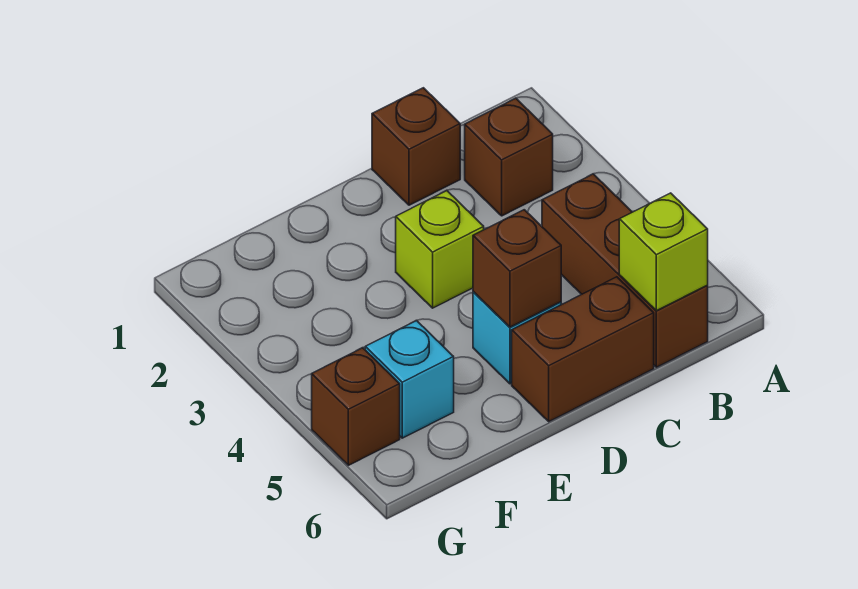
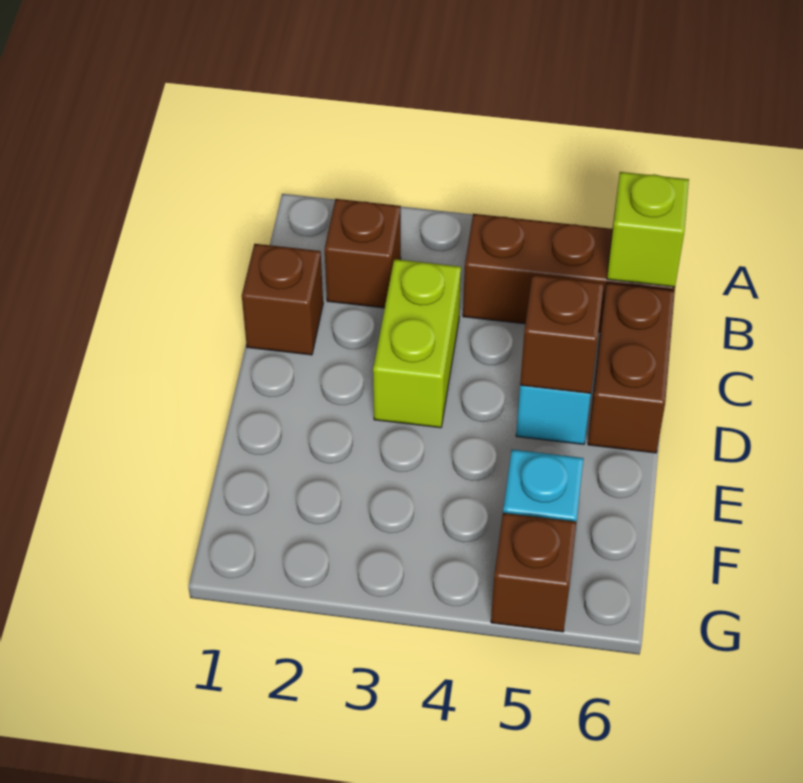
lime 1x1 brick [396,190,484,308] -> lime 1x2 brick [373,259,461,428]

